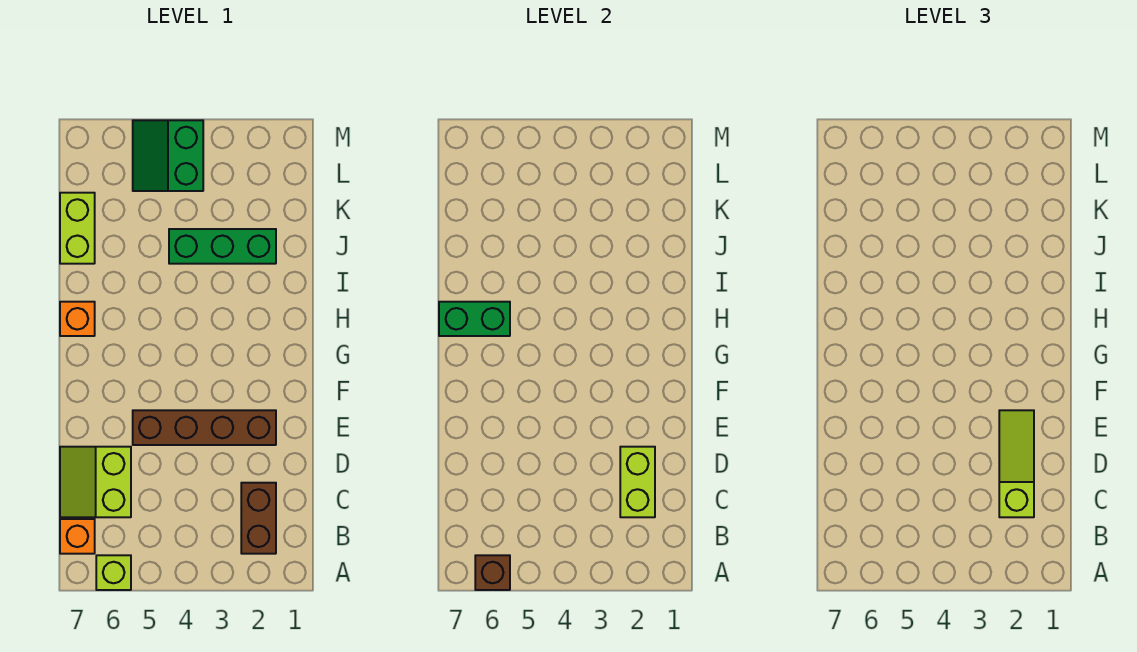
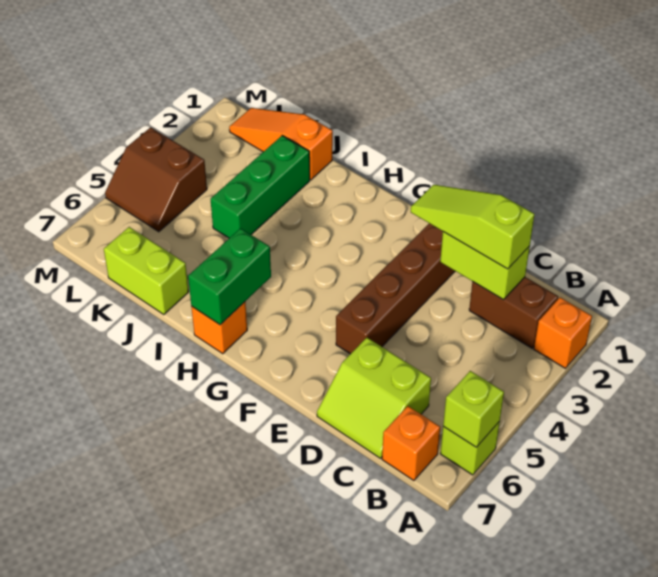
none -> orange 1x1 brick [534,297,592,368]
brown 1x1 brick [475,555,510,590] -> lime 1x1 brick [443,371,504,447]
none -> orange 1x3 slope [229,108,333,180]
green 2x2 slope [133,120,203,191] -> brown 2x2 slope [105,127,207,232]

